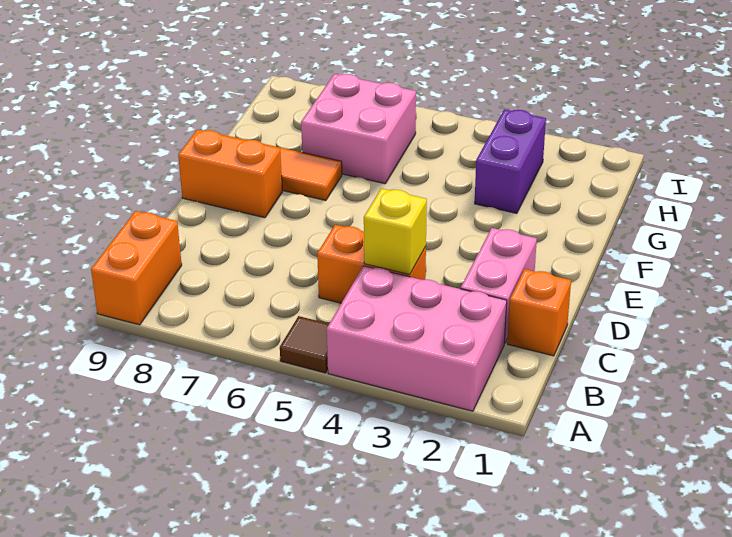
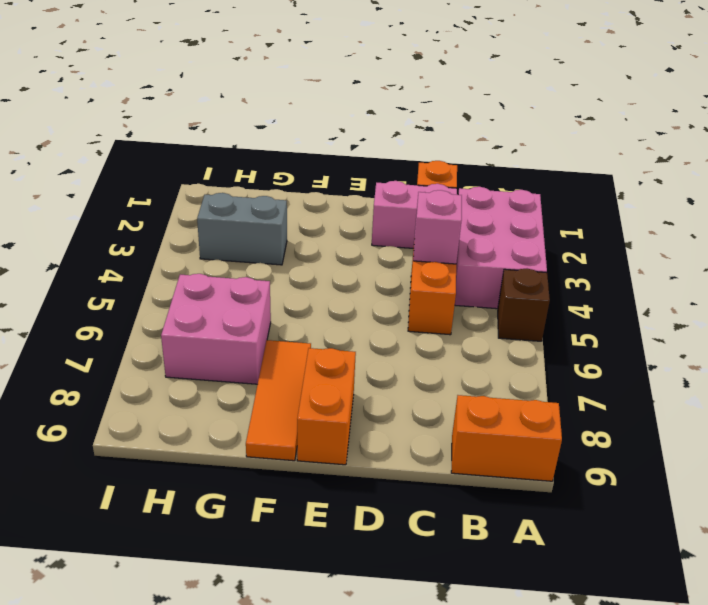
brown 1x1 tile [280,316,329,373] -> brown 1x1 brick [498,269,550,341]
yellow 1x1 brick [364,188,427,275] -> pink 1x1 brick [413,190,462,264]
purple 1x2 brick [475,109,546,213] -> grey 1x2 brick [197,193,287,265]

